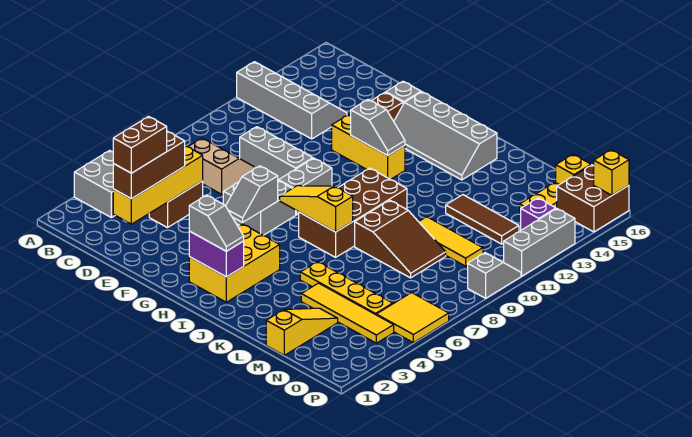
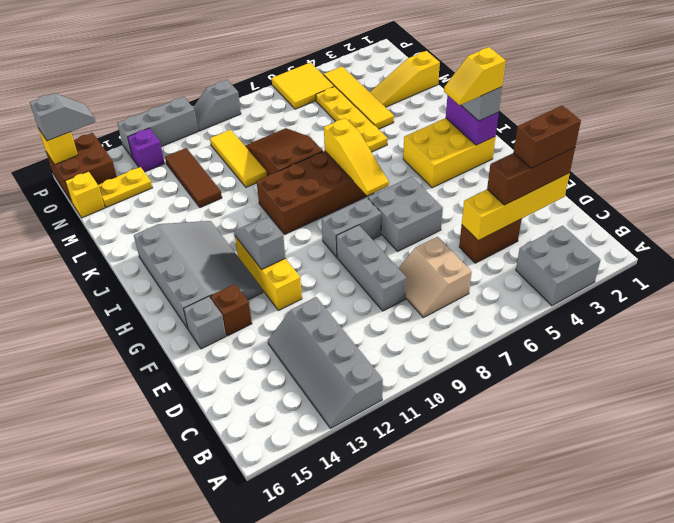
grey 1x2 slope [226,166,278,222] -> grey 1x2 slope moved to [30,93,96,141]
grey 2x4 slope [394,92,497,180] -> grey 3x4 slope [134,221,263,329]
none -> yellow 1x2 slope [444,47,506,105]

